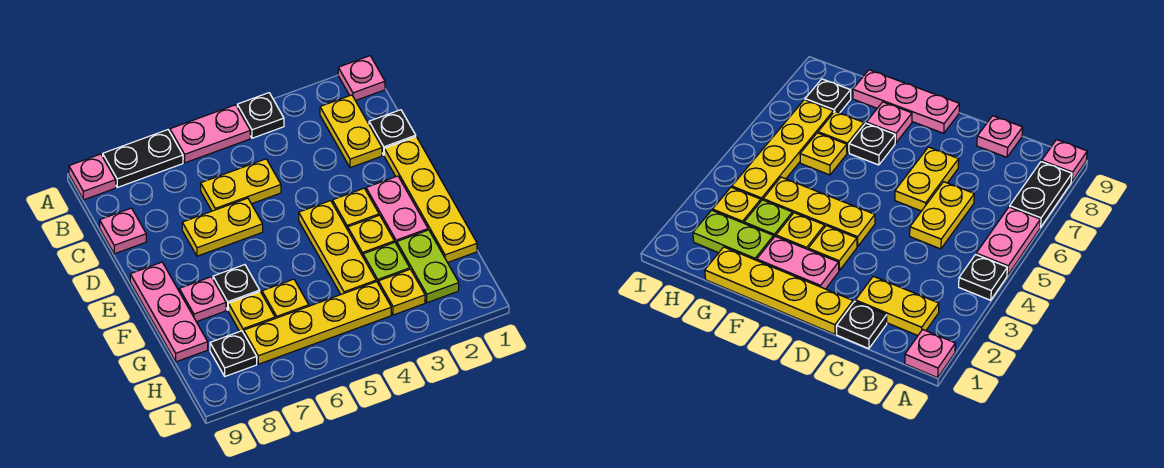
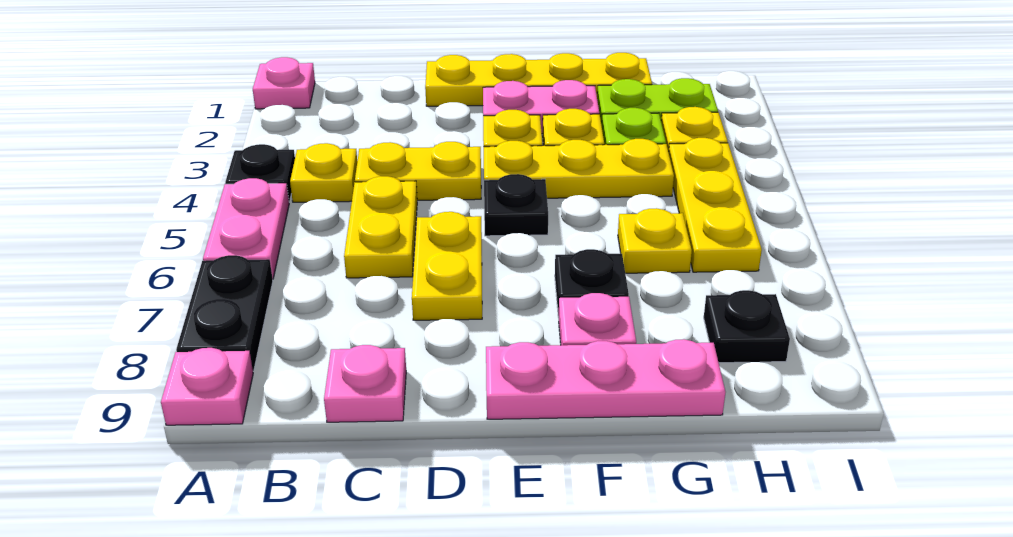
yellow 1x2 plate [320,95,382,168] -> yellow 1x2 plate moved to [355,142,481,200]
black 1x1 plate [369,110,416,155] -> black 1x1 plate moved to [484,174,548,236]
yellow 1x1 plate [228,292,275,333] -> yellow 1x1 plate moved to [290,143,357,202]
yellow 1x4 plate [244,282,391,364] -> yellow 1x3 plate [669,138,762,272]

